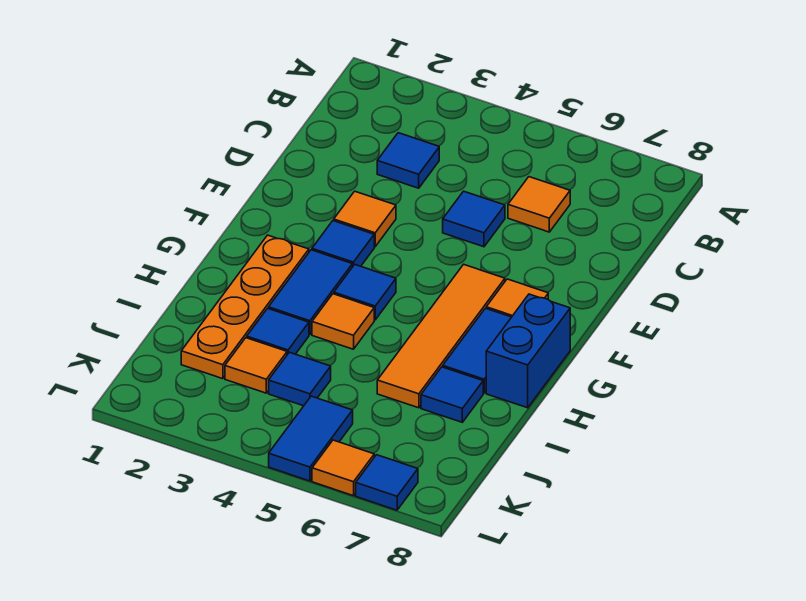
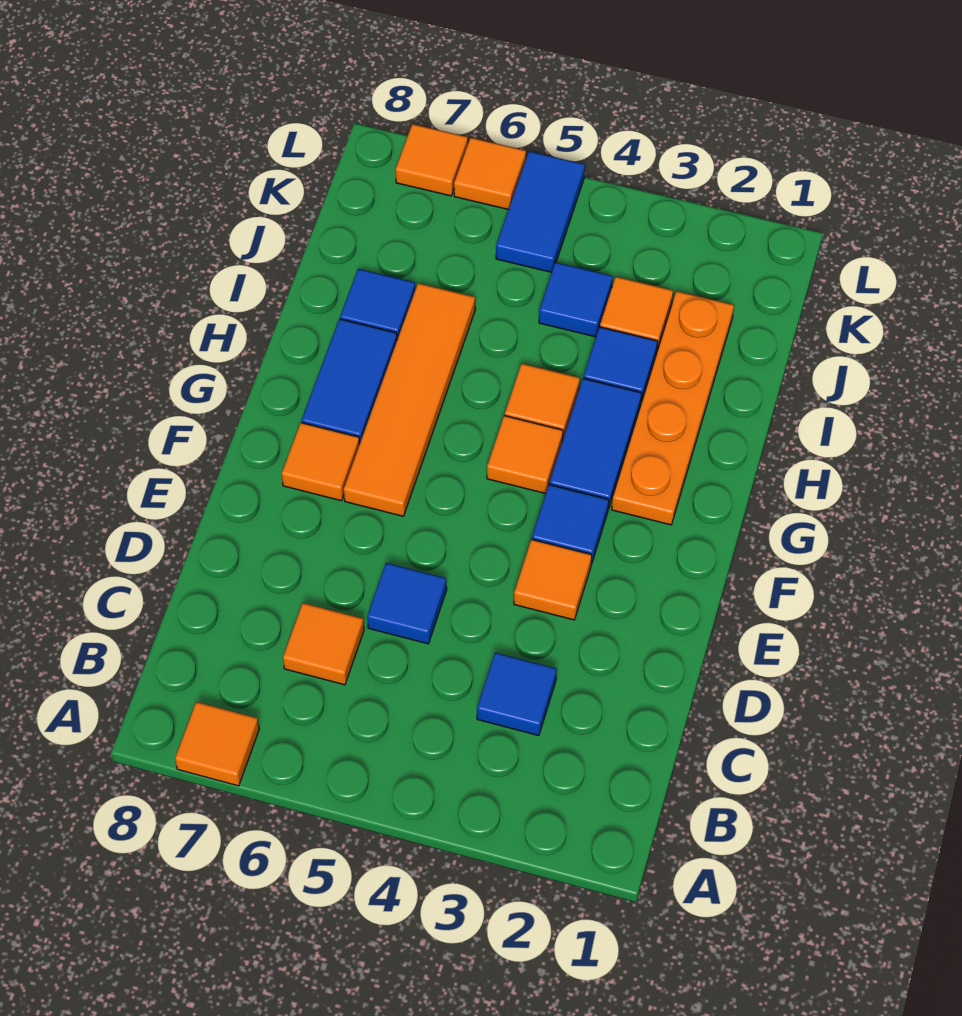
none -> orange 1x1 tile [175,702,259,786]
blue 1x1 tile [334,265,396,320] -> orange 1x1 tile [487,416,563,494]
blue 1x2 brick [486,294,570,408] -> none
blue 1x1 tile [356,455,418,510] -> orange 1x1 tile [395,124,468,196]

